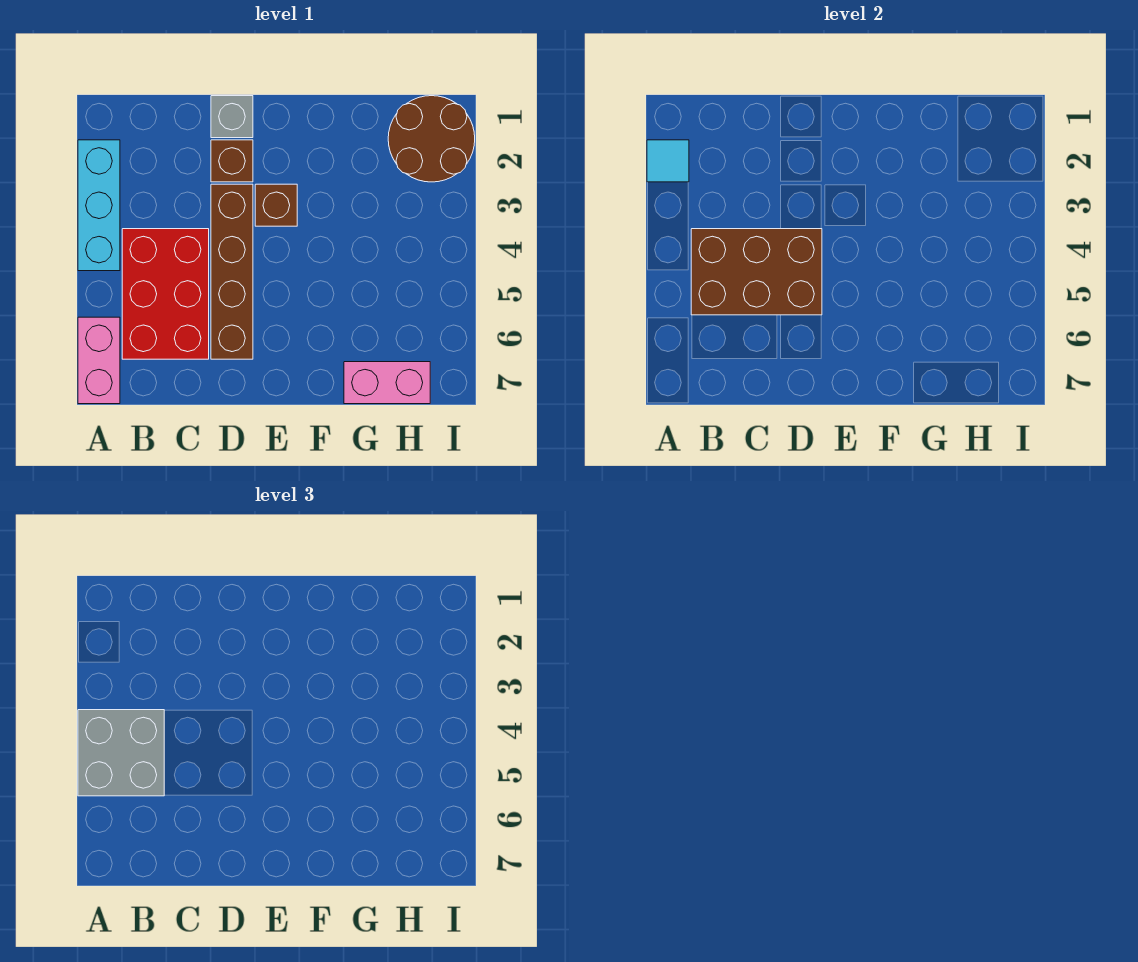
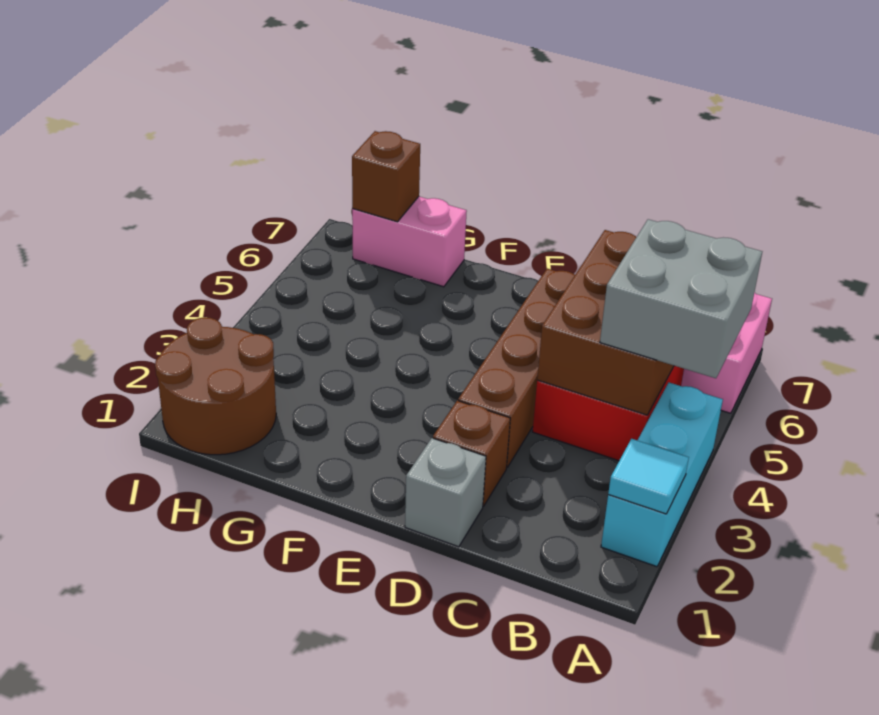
brown 2x3 brick [691,229,822,315] -> brown 2x3 brick turned to [537,230,674,415]
brown 1x1 brick [255,184,297,226] -> brown 1x1 brick moved to [352,131,420,222]

